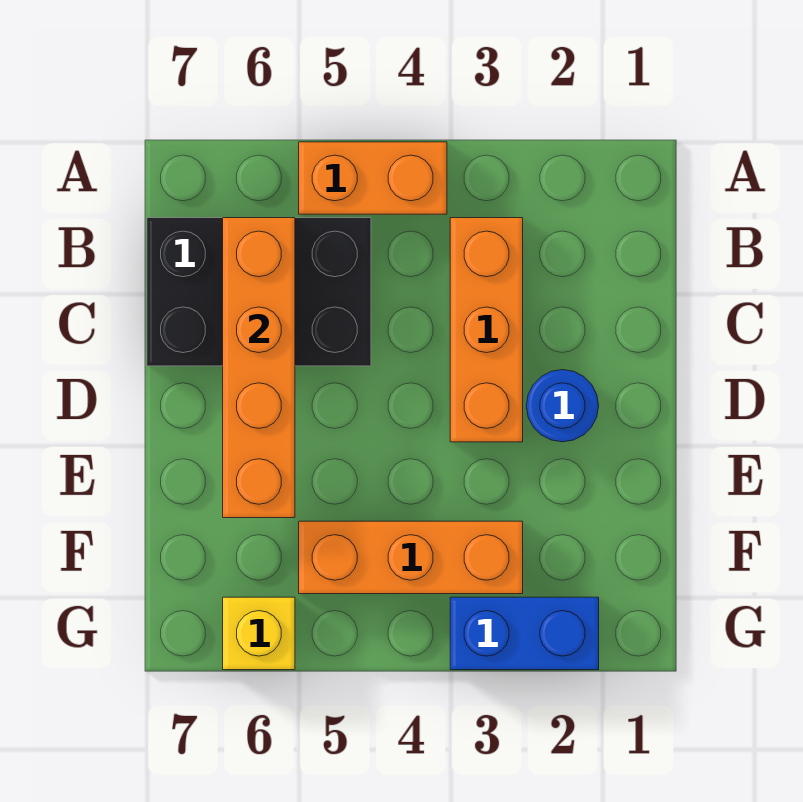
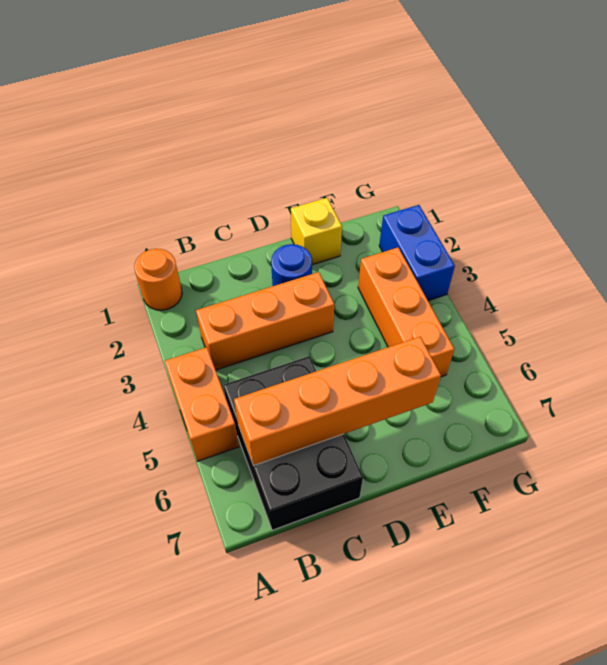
none -> orange 1x1 round brick [134,249,182,310]
yellow 1x1 brick [223,597,295,670] -> yellow 1x1 brick moved to [291,198,342,265]

